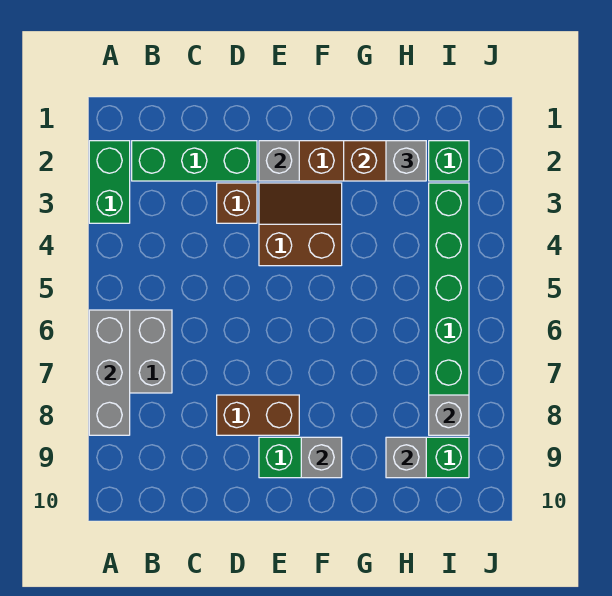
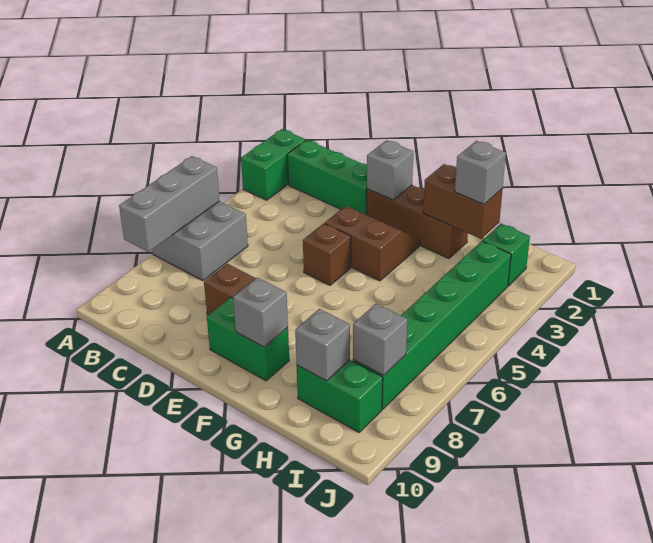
brown 1x1 brick [217,183,257,223] -> brown 1x1 brick moved to [303,223,351,285]

